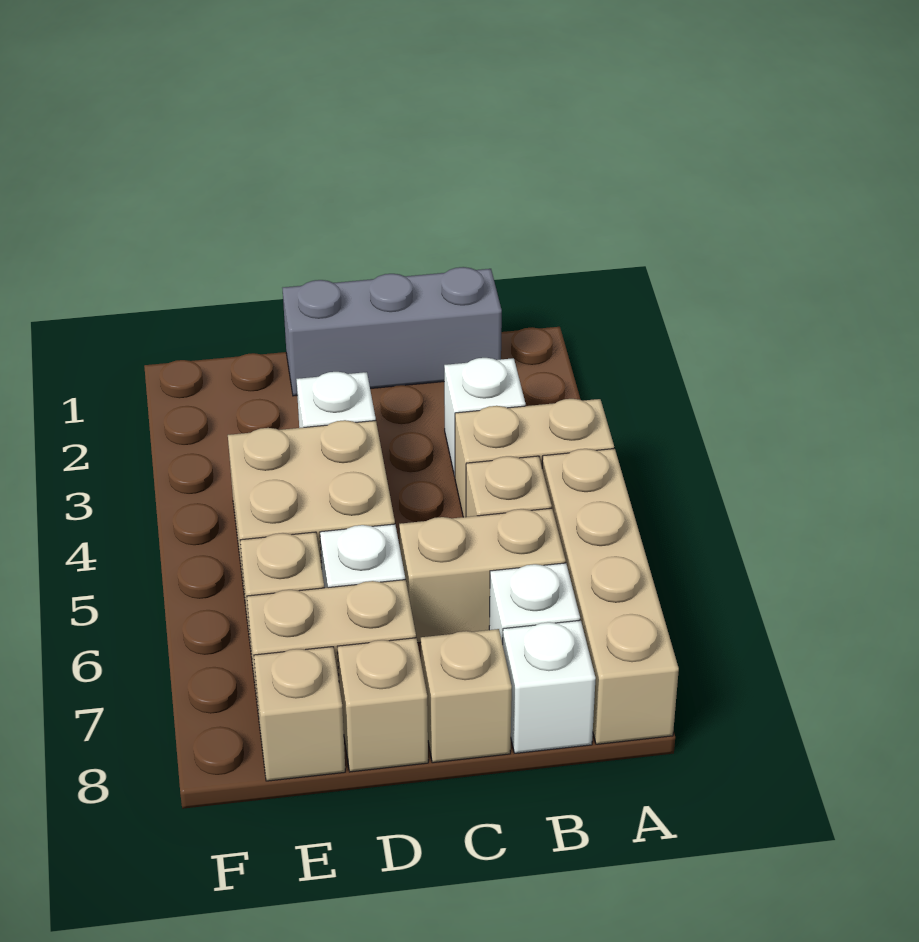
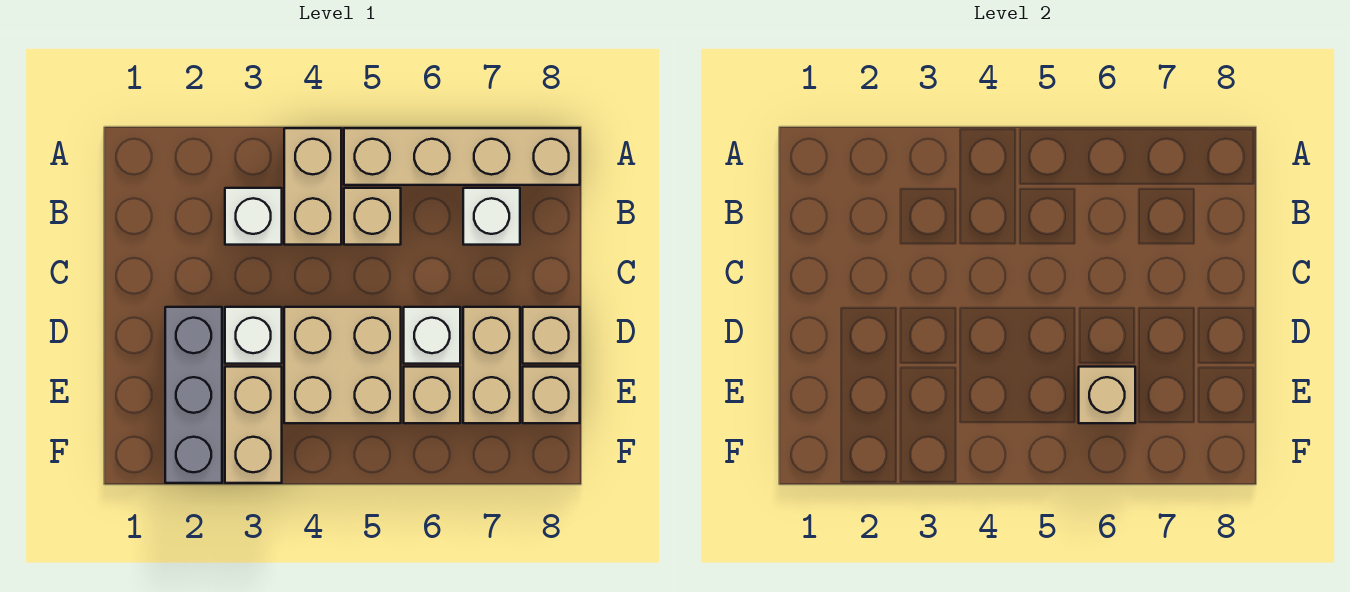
grey 1x3 brick [283,267,502,396] -> grey 1x3 brick moved to [165,307,222,483]
tan 1x2 brick [399,508,566,643] -> tan 1x2 brick moved to [225,367,282,483]
white 1x1 brick [503,620,596,753] -> none
tan 1x1 brick [421,629,512,763] -> tan 1x1 brick moved to [1079,367,1135,423]

